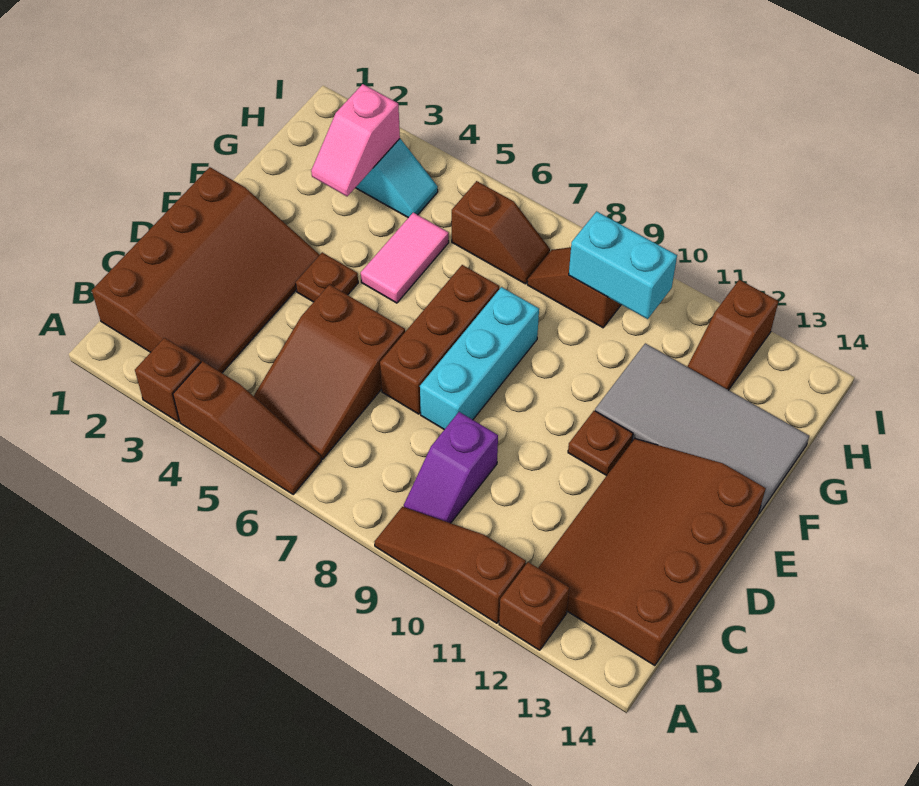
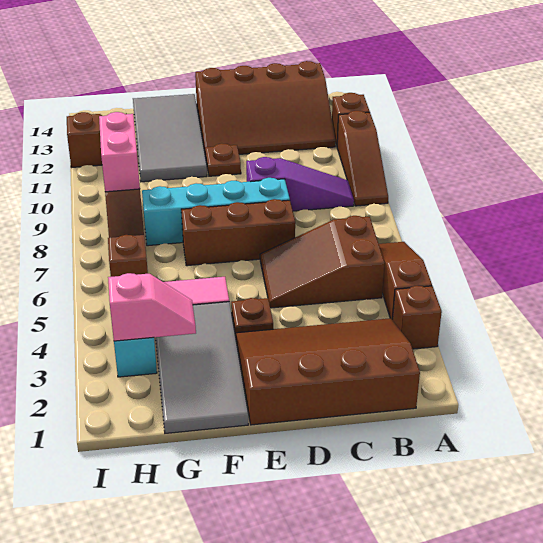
brown 2x3 slope [254,285,405,459] -> brown 2x3 slope turned to [260,216,385,308]
purple 1x2 slope [404,412,498,523] -> purple 1x3 slope [246,157,354,211]
cyan 1x3 brick [420,287,539,430] -> cyan 1x4 brick [142,178,290,246]
none -> grey 2x4 tile [156,302,248,433]
cyan 1x2 brick [569,211,677,319] -> pink 1x2 brick [99,112,140,192]

